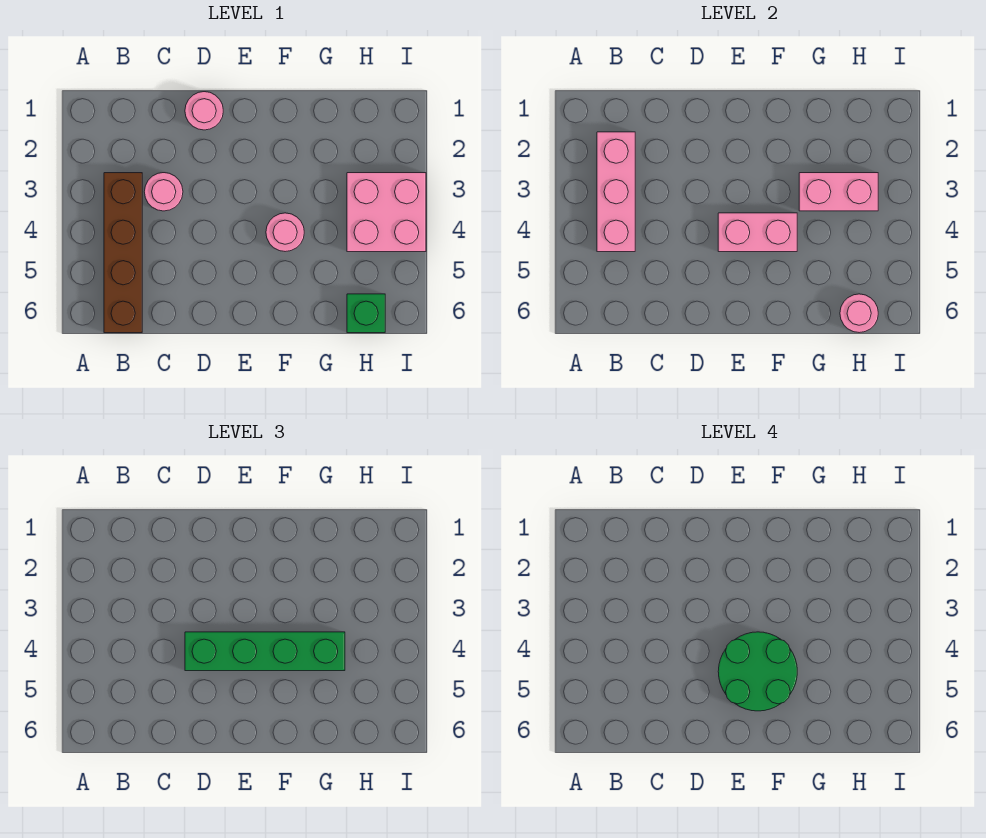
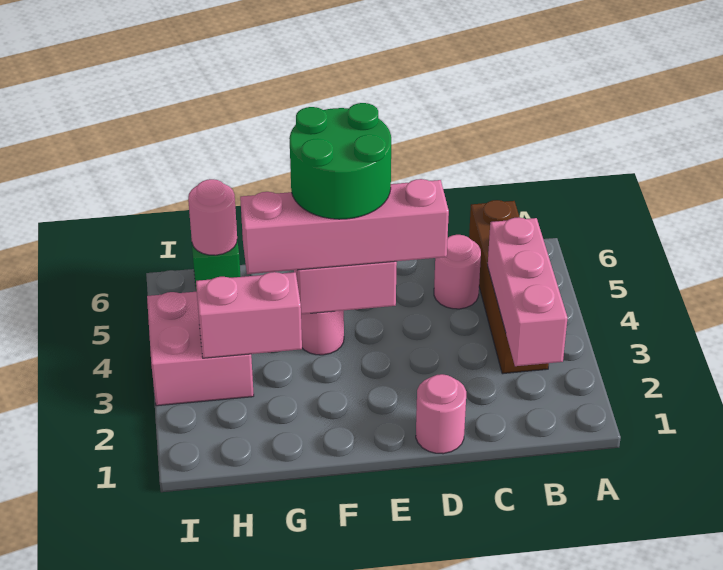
pink 1x1 round brick [144,173,183,211] -> pink 1x1 round brick moved to [434,235,481,309]
green 1x4 brick [185,632,345,671] -> pink 1x4 brick [240,179,449,274]

